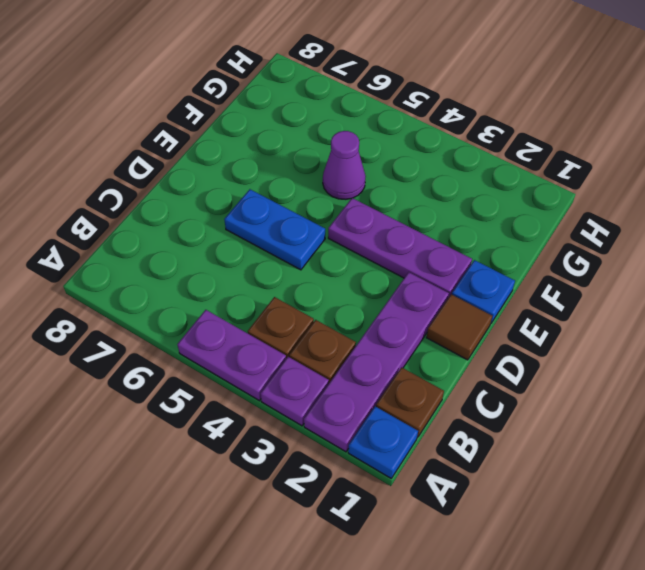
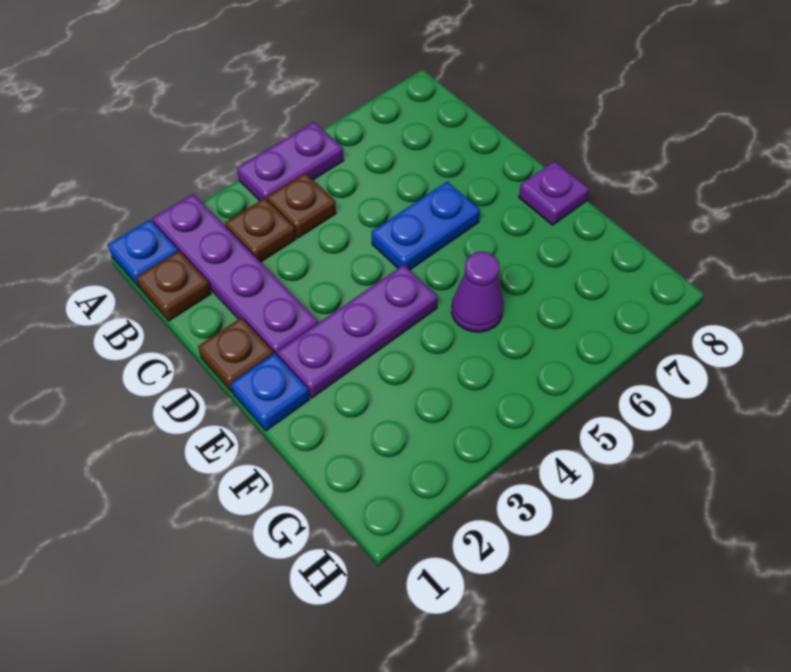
purple 1x1 plate [261,357,329,426] -> purple 1x1 plate moved to [519,161,589,225]
brown 1x1 tile [426,294,492,360] -> brown 1x1 plate [198,318,274,392]

